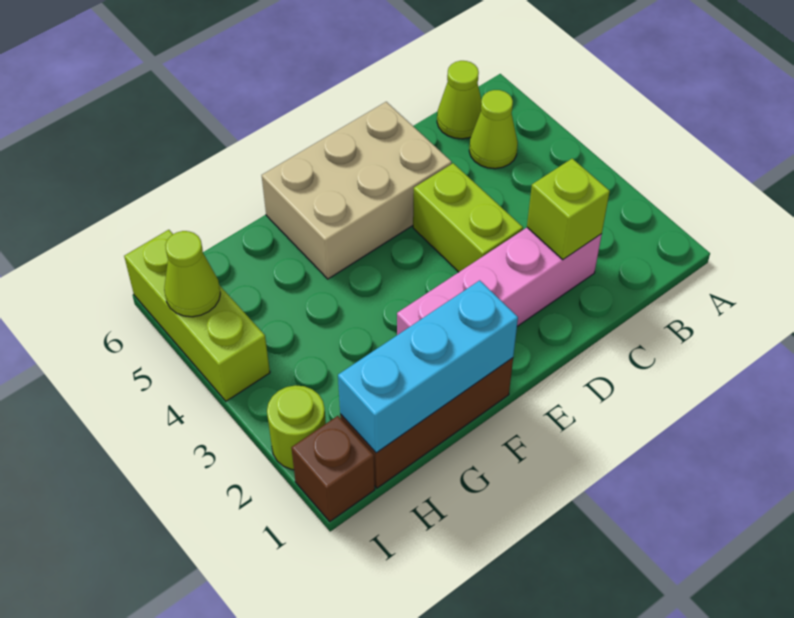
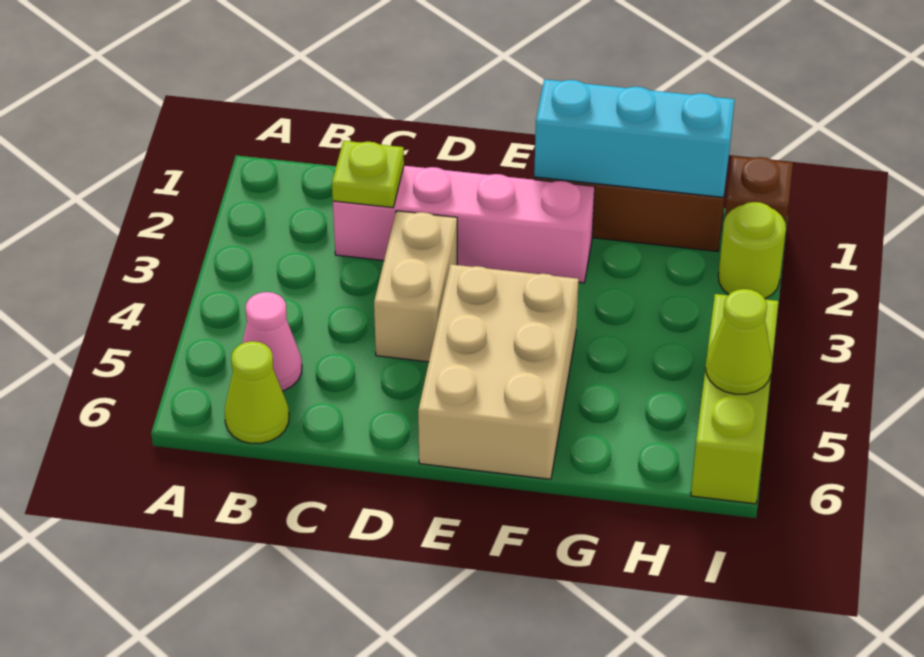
lime 1x1 cone [469,90,518,169] -> pink 1x1 cone [242,292,302,391]
lime 1x1 brick [527,159,610,260] -> lime 1x1 plate [332,141,404,208]
lime 1x2 brick [413,163,523,272] -> tan 1x2 brick [374,211,457,362]
tan 2x3 brick [262,102,452,279] -> tan 2x3 brick turned to [418,264,579,479]

